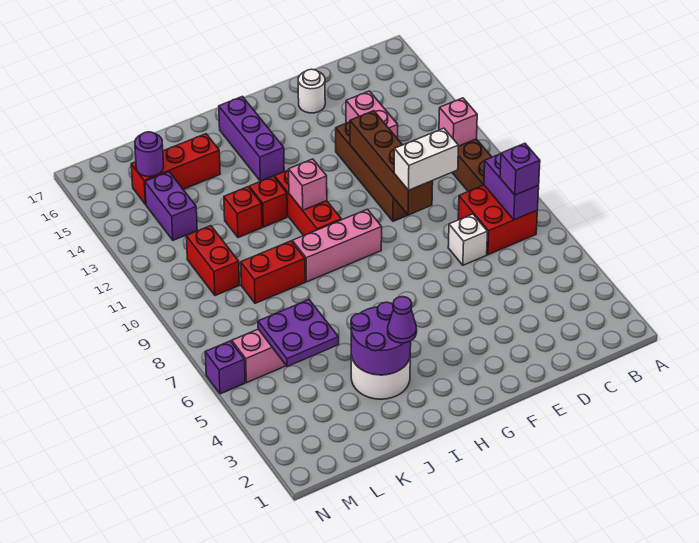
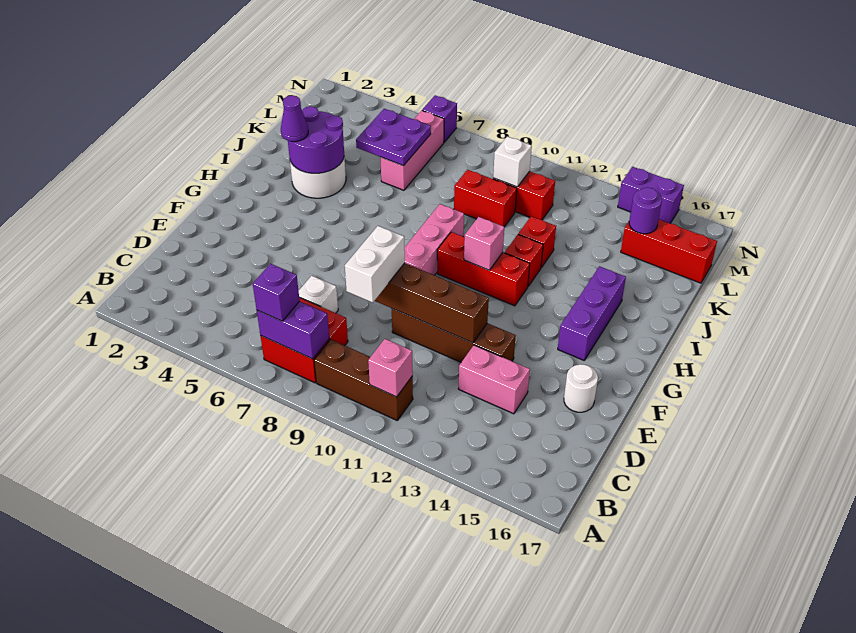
purple 1x3 brick [219,97,284,181] -> purple 1x3 brick turned to [558,266,626,360]
red 1x2 brick [241,241,305,303] -> red 1x2 brick turned to [454,170,517,227]
red 1x3 brick [131,134,220,205] -> red 1x3 brick turned to [621,220,717,283]
none -> white 1x1 brick [493,136,532,187]
purple 1x2 brick [145,172,197,240] -> purple 1x2 brick moved to [618,167,684,223]

